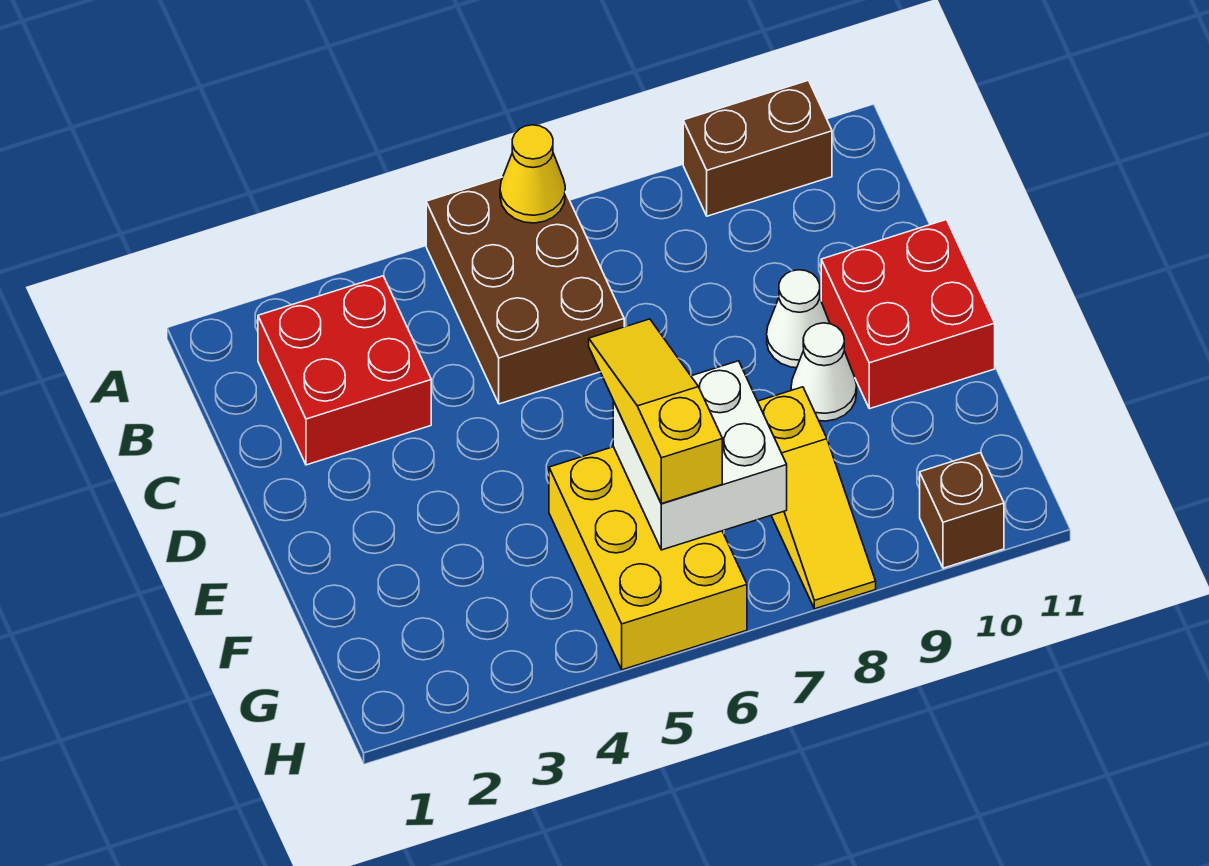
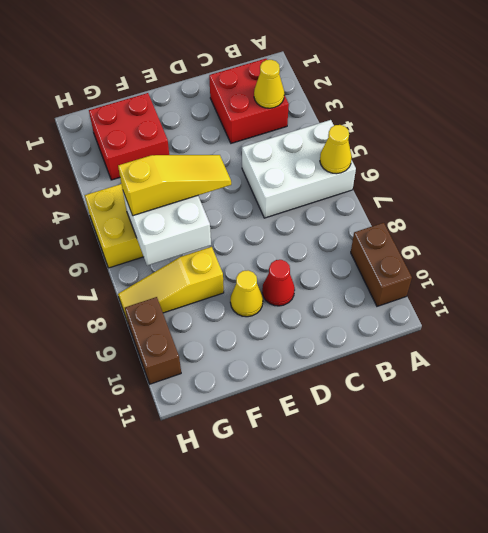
brown 2x3 brick [426,177,624,404] -> white 2x3 brick [242,120,356,218]
none -> yellow 1x1 cone [254,60,284,108]
white 1x1 cone [767,270,830,368] -> red 1x1 cone [262,260,295,306]
red 2x2 brick [821,220,995,409] -> red 2x2 brick moved to [89,93,169,180]
white 1x1 cone [791,323,857,421] -> yellow 1x1 cone [230,270,263,317]
brown 1x1 brick [920,453,1004,568] -> brown 1x2 brick [125,297,181,384]

